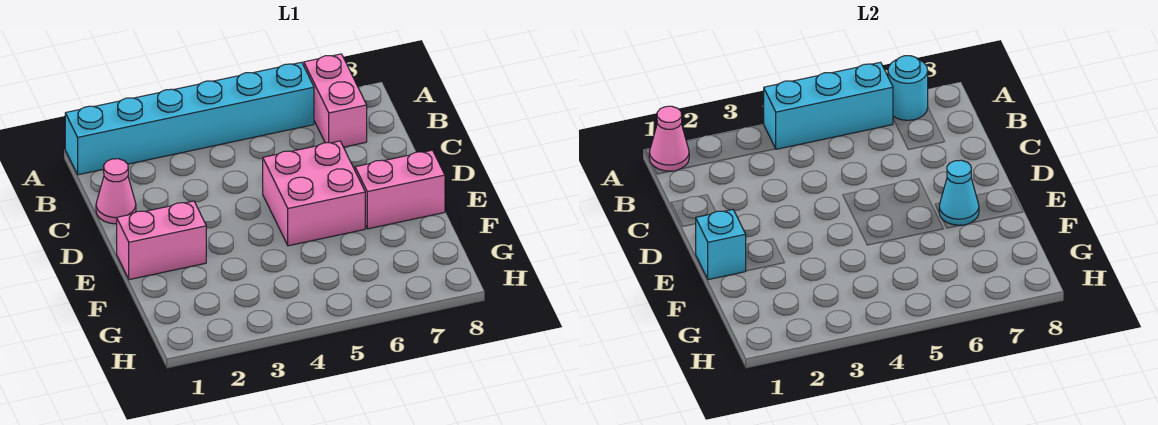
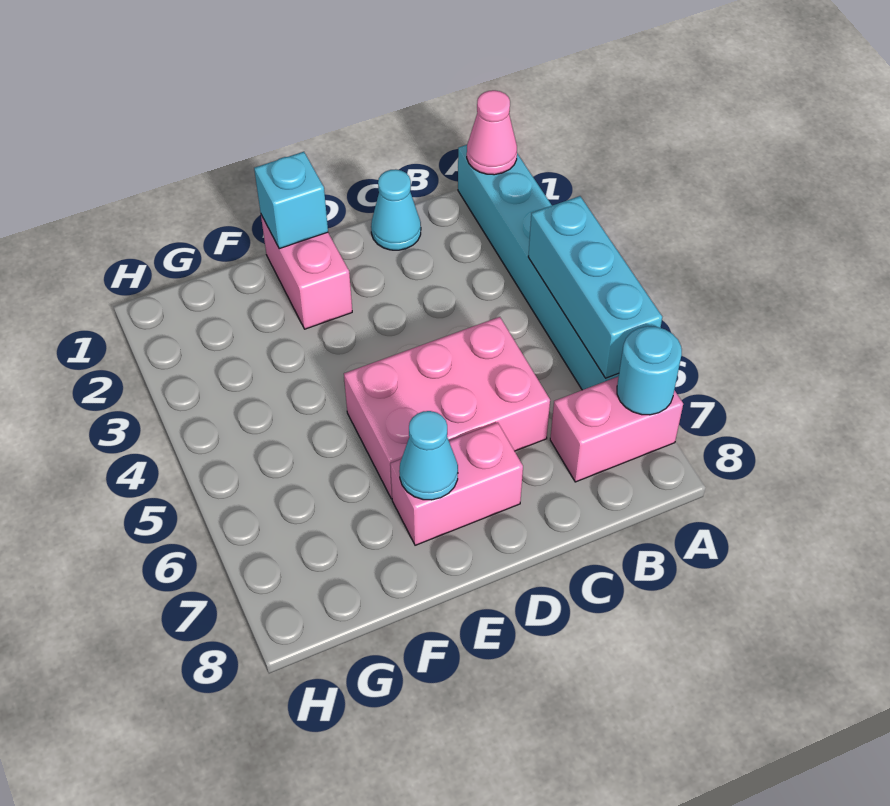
pink 1x1 cone [96,159,136,224] -> cyan 1x1 cone [371,169,421,250]
pink 2x2 brick [263,141,365,246] -> pink 2x3 brick [344,317,550,499]
pink 1x2 brick [355,150,445,229] -> pink 1x2 brick turned to [390,422,523,545]

